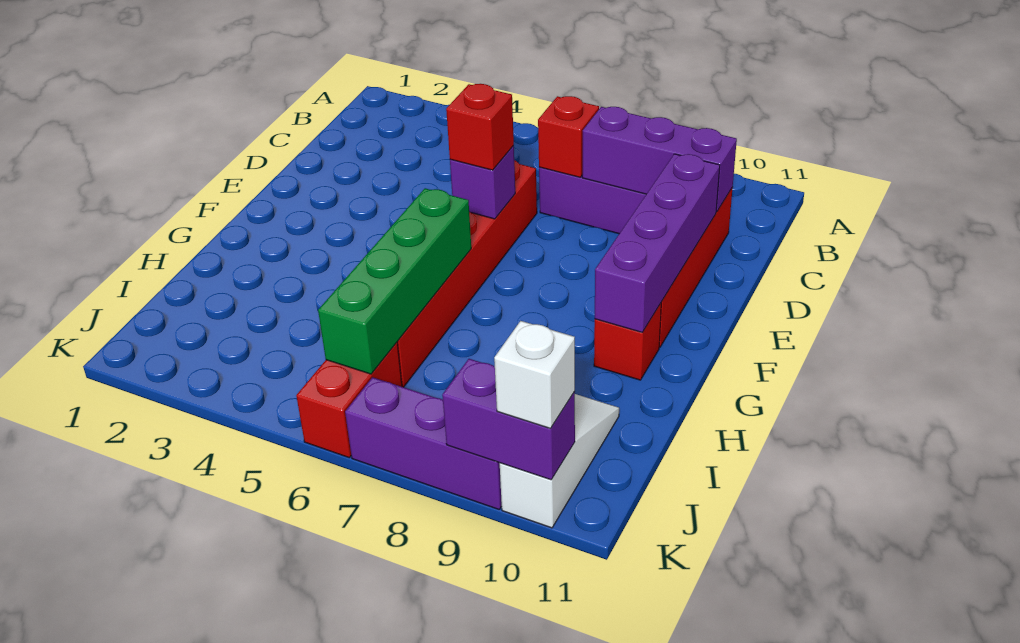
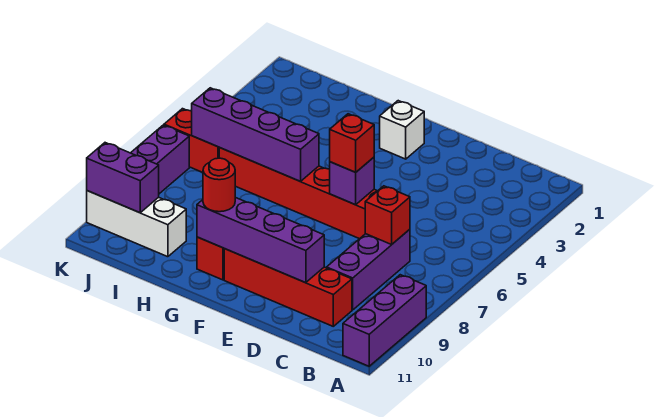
purple 1x3 brick [582,107,737,212] -> purple 1x3 brick moved to [343,275,426,366]
green 1x4 brick [318,188,471,374] -> purple 1x4 brick [192,88,319,181]
none -> red 1x1 round brick [203,158,235,212]
white 1x3 slope [500,394,619,528] -> white 1x3 brick [87,191,186,257]
purple 1x2 brick [442,359,575,480] -> purple 1x2 brick turned to [87,143,159,213]
white 1x1 brick [494,321,575,429] -> white 1x1 brick moved to [380,101,424,159]

